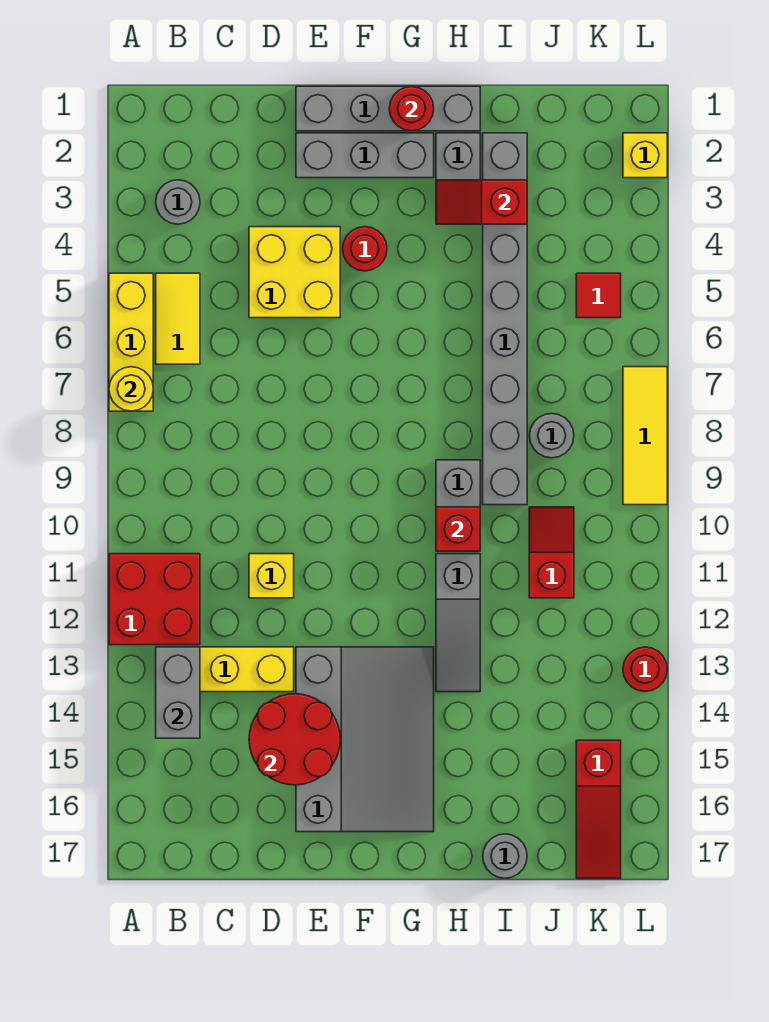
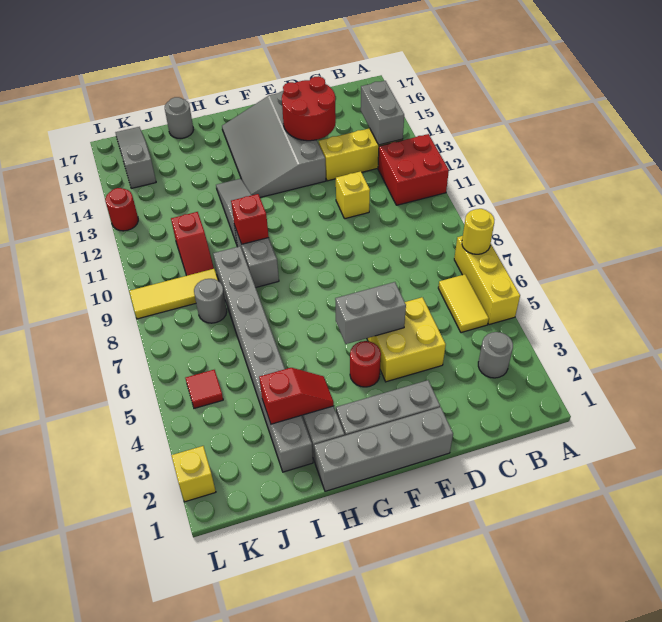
none -> grey 1x2 brick [335,282,406,344]
red 1x1 round brick [389,86,434,131] -> none
red 1x3 slope [576,740,621,878] -> grey 1x3 slope [115,127,156,188]
yellow 1x3 tile [623,367,667,505] -> yellow 1x3 tile turned to [129,269,218,319]

